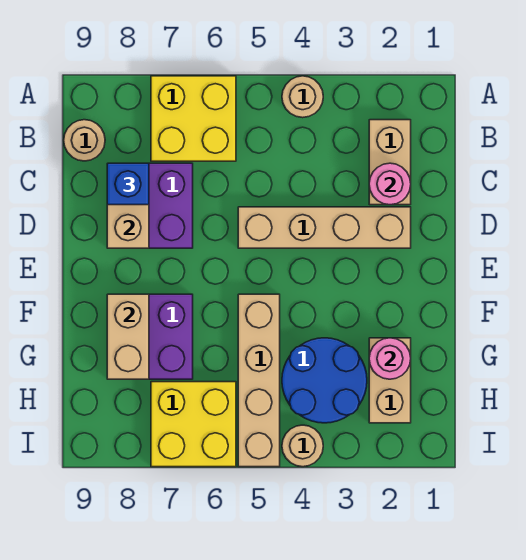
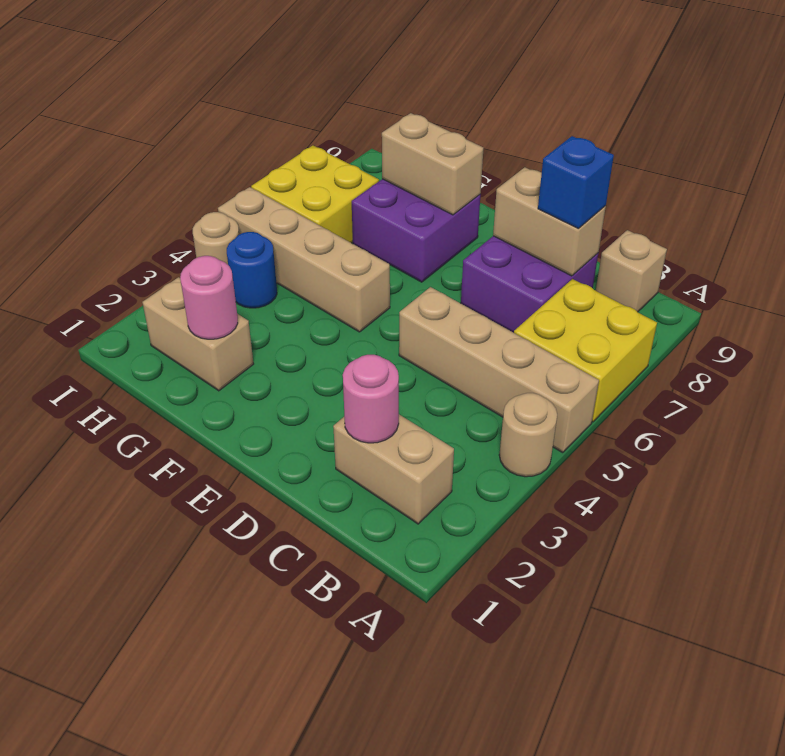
tan 1x1 round brick [64,120,105,161] -> tan 1x1 brick [596,230,667,312]
tan 1x4 brick [238,207,411,248] -> tan 1x4 brick turned to [399,287,599,453]
blue 2x2 round brick [282,338,367,423] -> blue 1x1 round brick [227,232,277,308]

